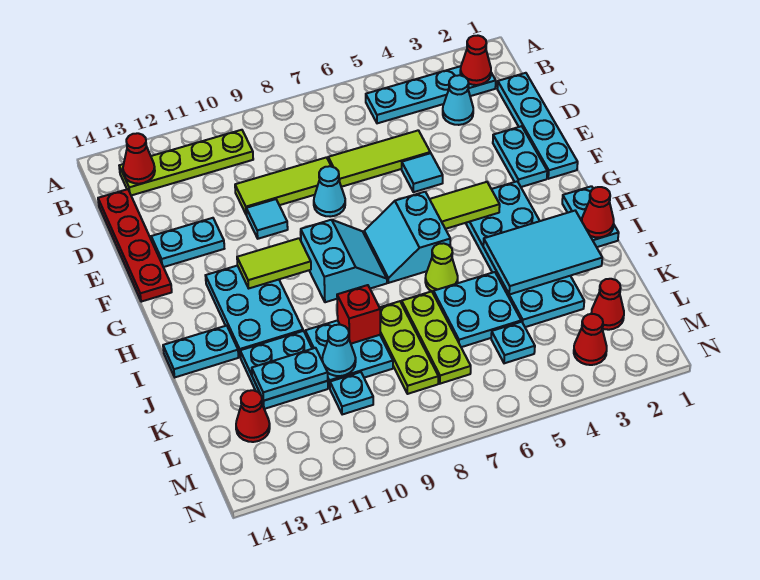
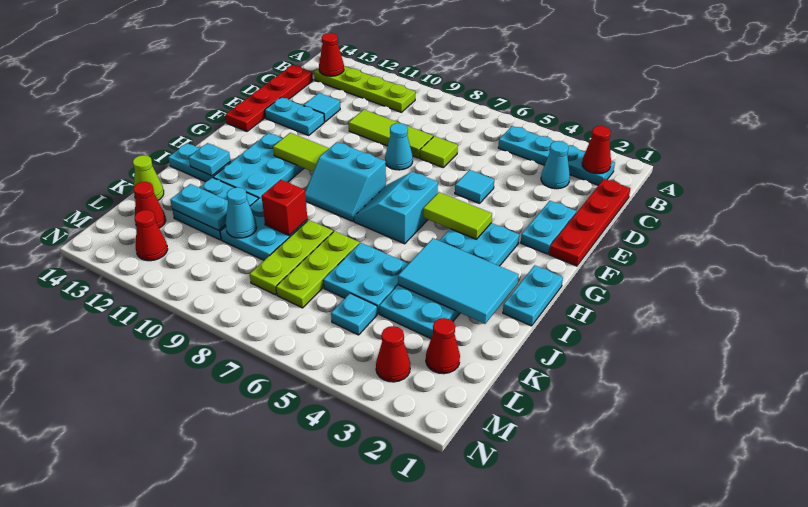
cyan 1x4 plate [497,73,578,179] -> red 1x4 plate [549,179,630,266]
lime 1x3 tile [328,130,430,187] -> lime 1x1 tile [420,136,458,167]
cyan 1x1 tile [246,199,288,239] -> cyan 1x1 tile moved to [304,93,340,122]
cyan 2x2 slope [300,220,387,302] -> cyan 2x2 slope turned to [305,142,386,221]
red 1x1 cone [582,187,614,237] -> red 1x1 cone moved to [135,210,168,261]
lime 1x1 cone [425,243,458,292] -> lime 1x1 cone moved to [133,155,164,200]
cyan 1x1 plate [330,372,373,415] -> cyan 1x1 plate moved to [189,143,230,176]

